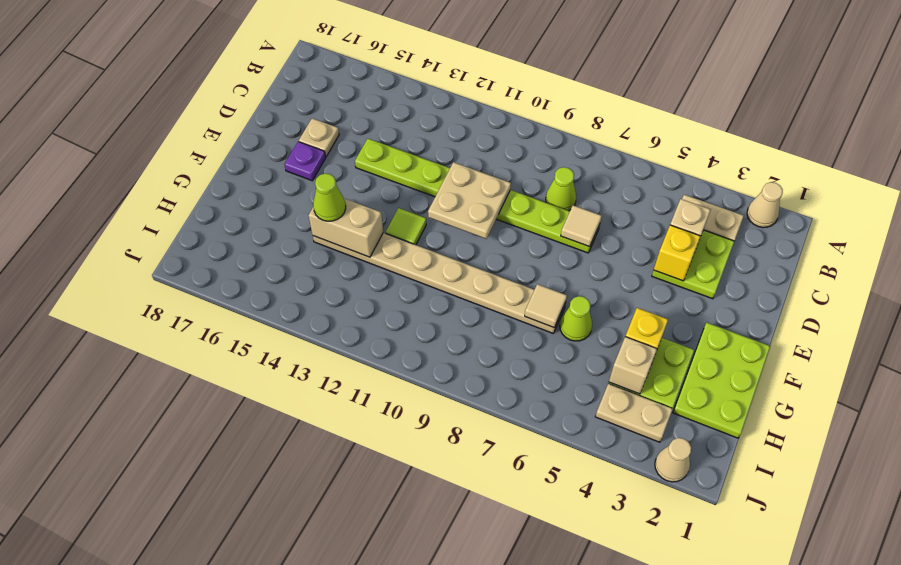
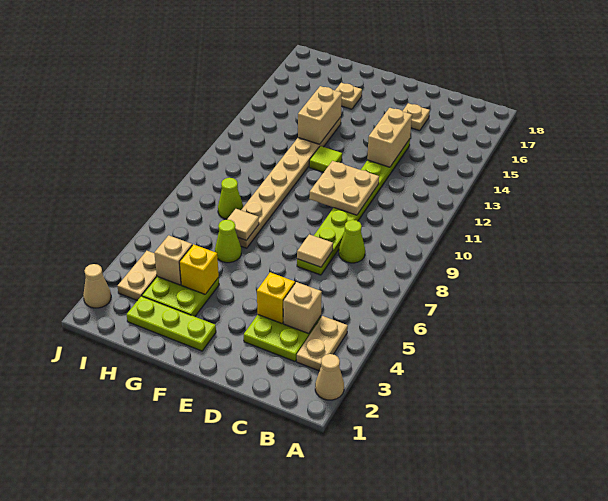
none -> tan 1x2 brick [367,108,412,167]
purple 1x1 plate [285,142,326,181] -> none
lime 2x3 plate [673,323,770,438] -> lime 1x3 plate [127,296,216,351]
lime 1x1 cone [313,173,346,221] -> lime 1x1 cone moved to [218,178,243,219]
none -> tan 1x1 plate [335,83,362,109]

